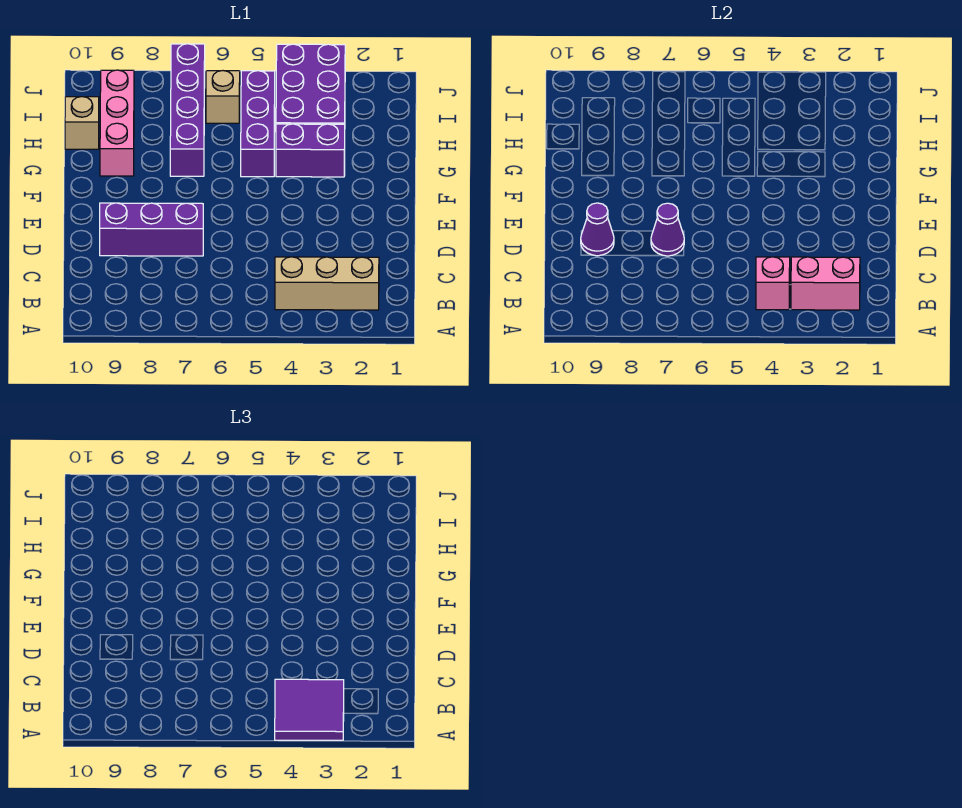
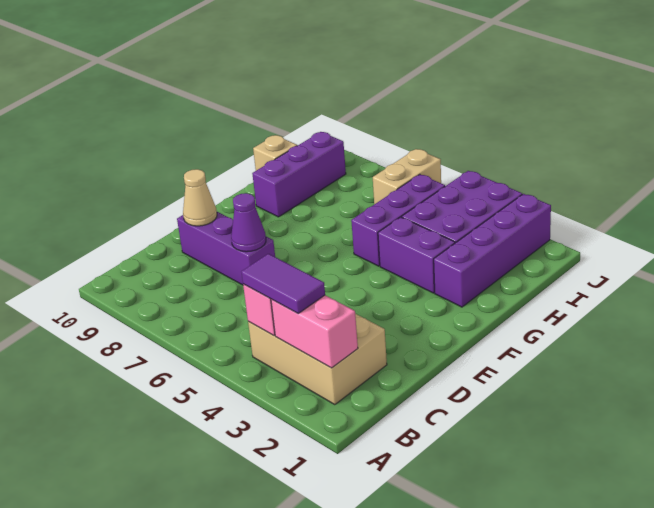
purple 2x2 tile [275,679,344,740] -> purple 1x2 tile [242,254,325,313]
tan 1x3 brick [275,257,379,310] -> tan 2x3 brick [248,314,387,405]
purple 1x1 cone [581,203,614,256] -> tan 1x1 cone [183,169,217,226]
purple 1x4 brick [170,44,205,176] -> purple 1x4 brick moved to [434,194,551,307]
pink 1x3 brick [100,70,134,176] -> purple 1x3 brick [252,132,346,217]
tan 1x1 brick [206,71,240,123] -> tan 1x2 brick [373,149,441,204]

